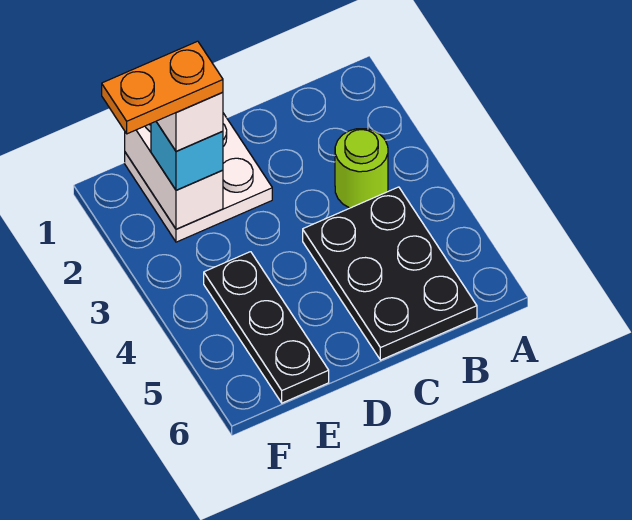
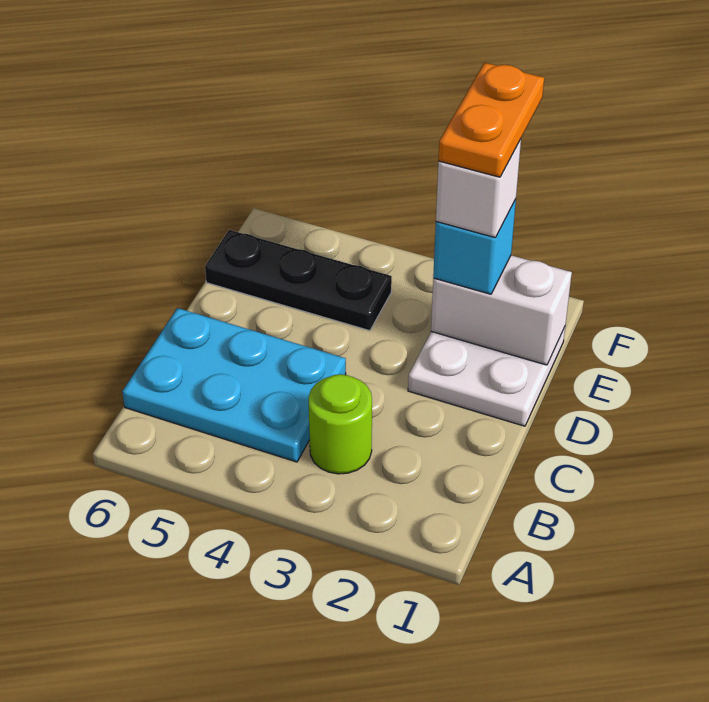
black 2x3 plate [303,187,477,360] -> cyan 2x3 plate [122,308,346,462]

